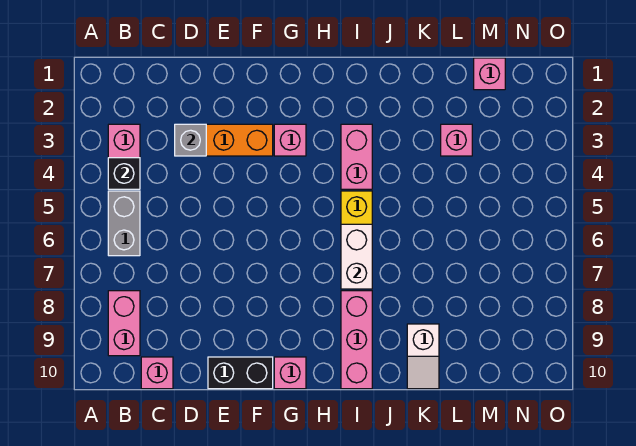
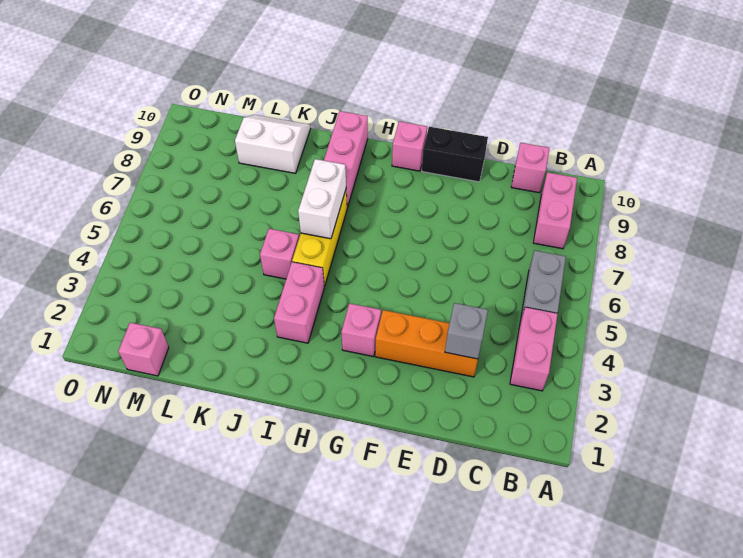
black 1x1 brick [108,158,140,189] -> none
white 1x2 slope [407,324,439,389] -> white 2x2 slope [235,115,311,173]
pink 1x1 brick [441,124,472,156] -> pink 1x1 brick moved to [260,229,299,279]

